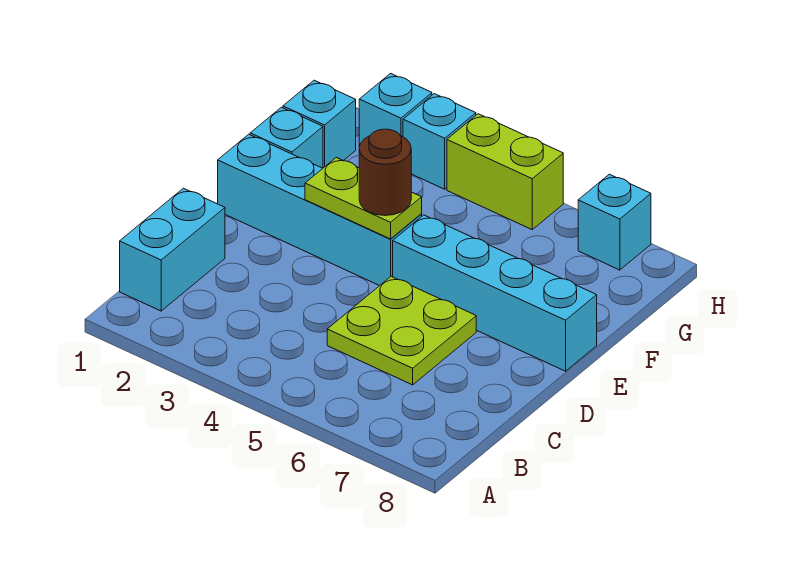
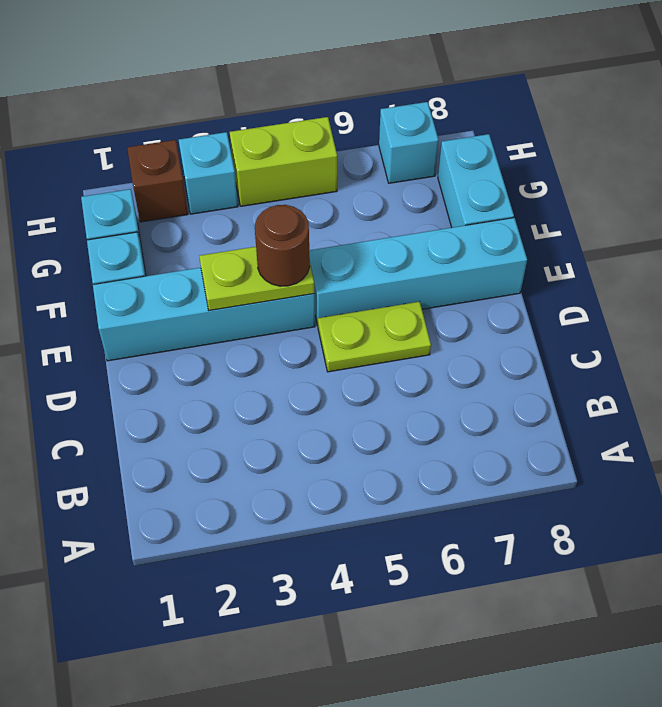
cyan 1x2 brick [120,188,225,311] -> cyan 1x2 brick moved to [438,134,514,228]
lime 2x2 plate [327,276,476,385] -> lime 1x2 plate [318,302,431,372]
cyan 1x1 brick [359,74,432,147] -> brown 1x1 brick [127,140,188,222]

